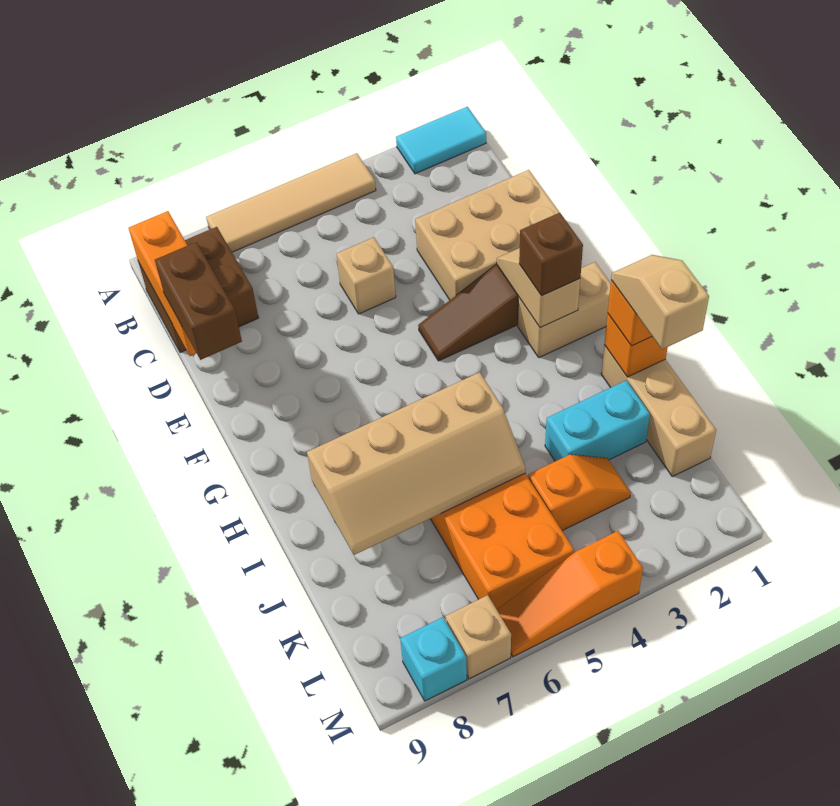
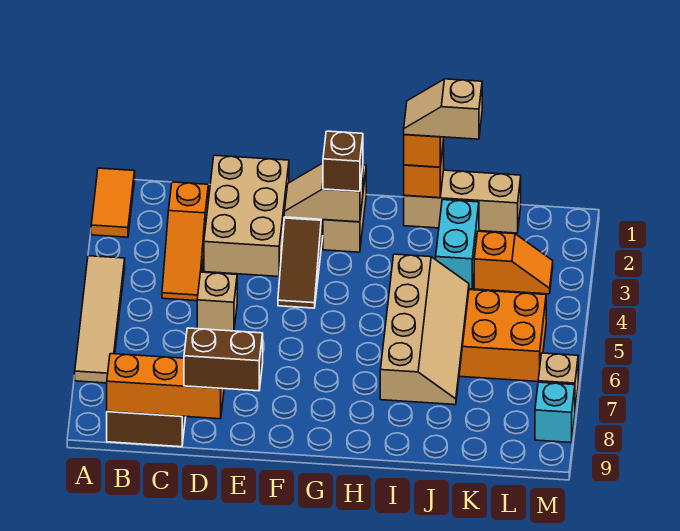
cyan 1x2 tile [396,107,486,174] -> orange 1x2 tile [91,168,135,237]
orange 1x2 slope [528,455,631,531] -> orange 1x2 slope turned to [474,231,553,294]
orange 1x3 slope [497,531,643,657] -> orange 1x3 slope moved to [162,182,209,301]

